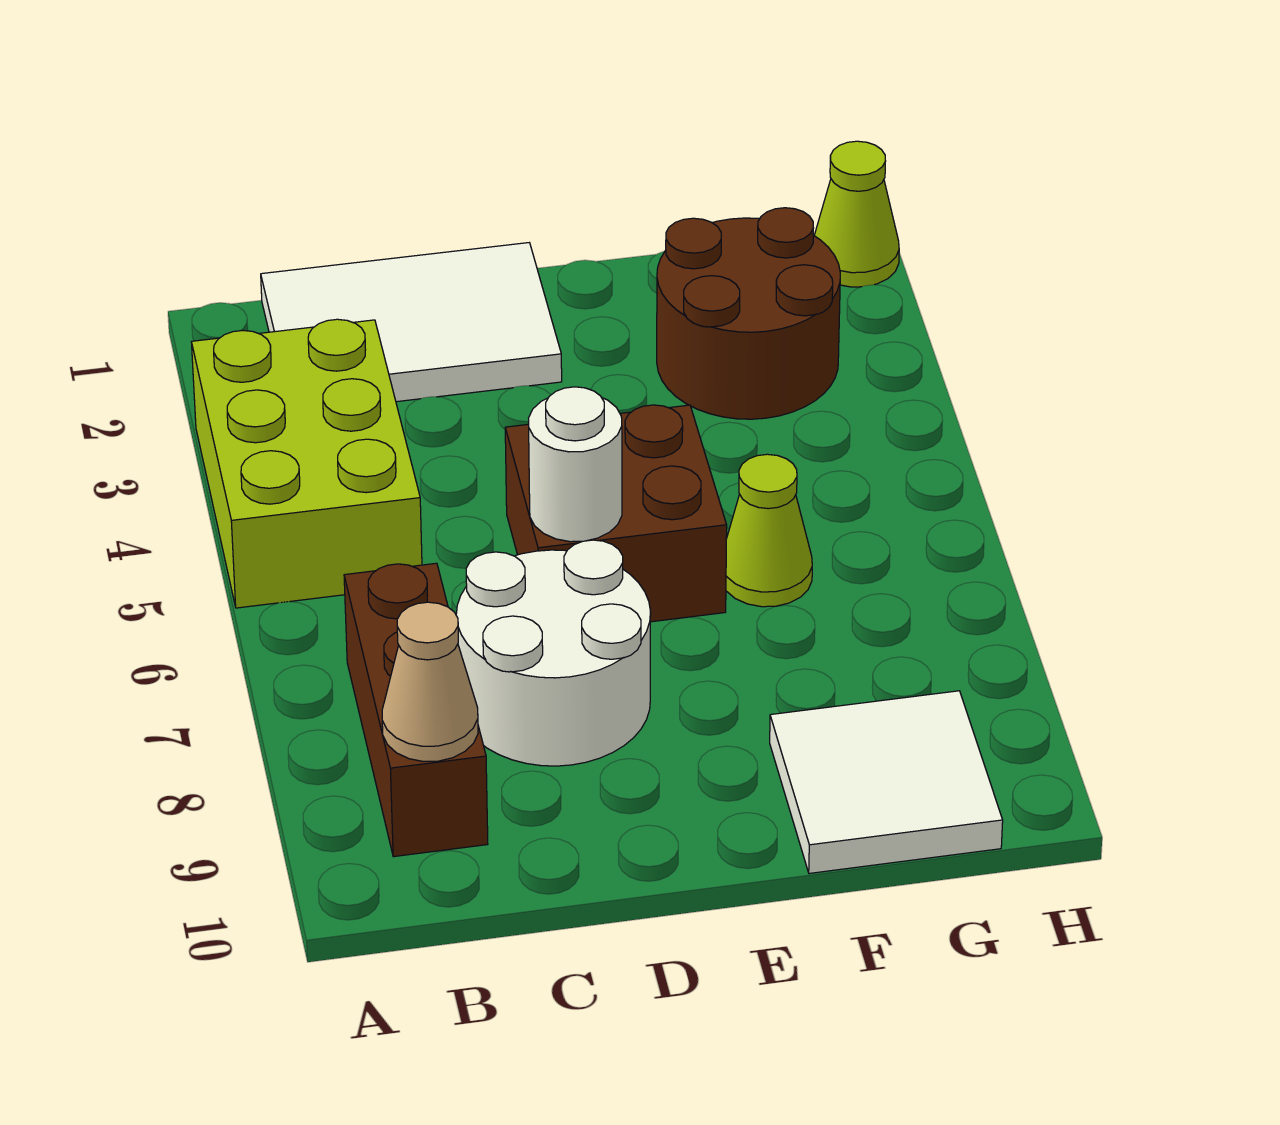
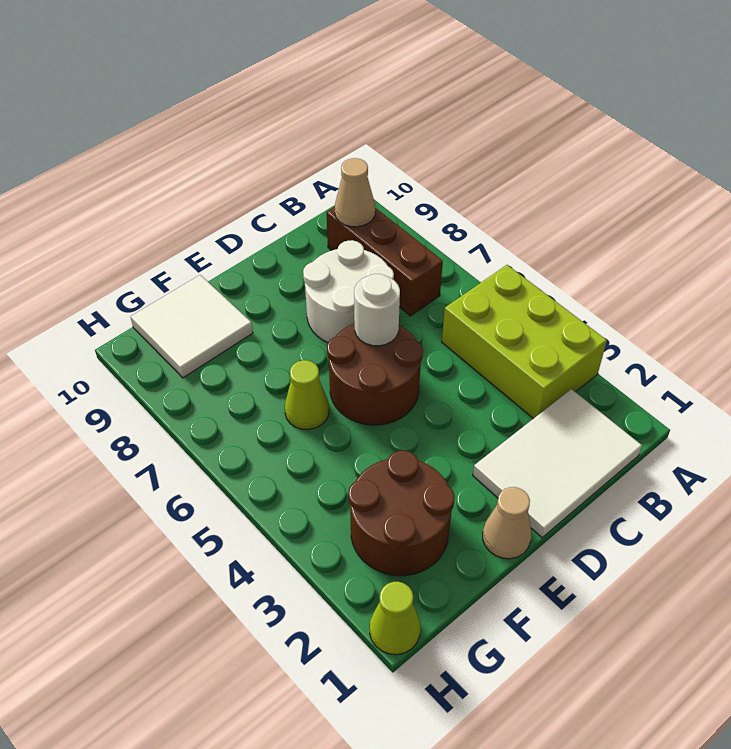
brown 2x2 brick [505,405,727,622] -> brown 2x2 round brick [327,323,423,425]
none -> tan 1x1 cone [483,487,532,559]

